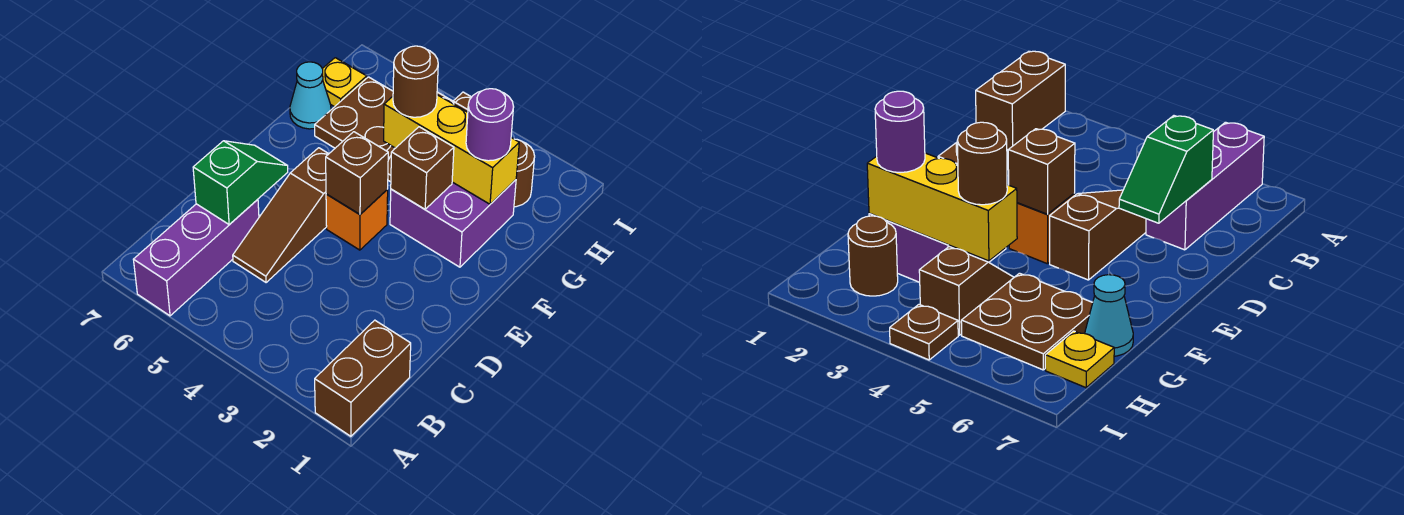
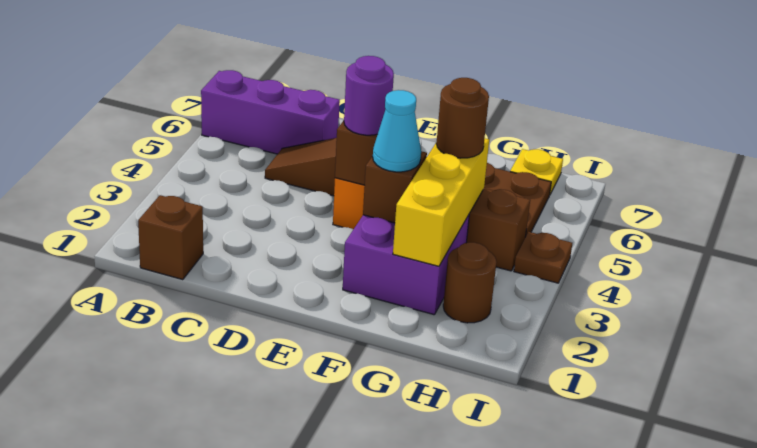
brown 1x2 brick [315,320,411,436] -> brown 1x1 brick [138,195,203,280]
green 1x2 slope [193,141,288,225] -> none
purple 1x1 round brick [466,89,514,161] -> purple 1x1 round brick moved to [344,56,394,135]
cyan 1x1 cone [290,62,331,129] -> cyan 1x1 cone moved to [373,90,421,172]

